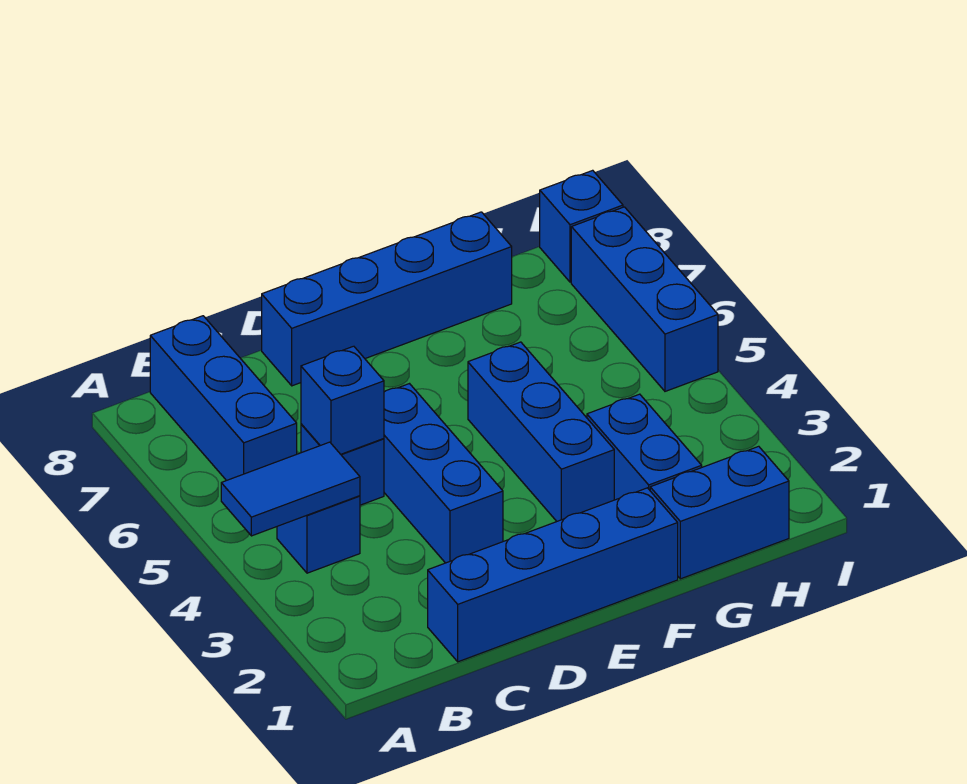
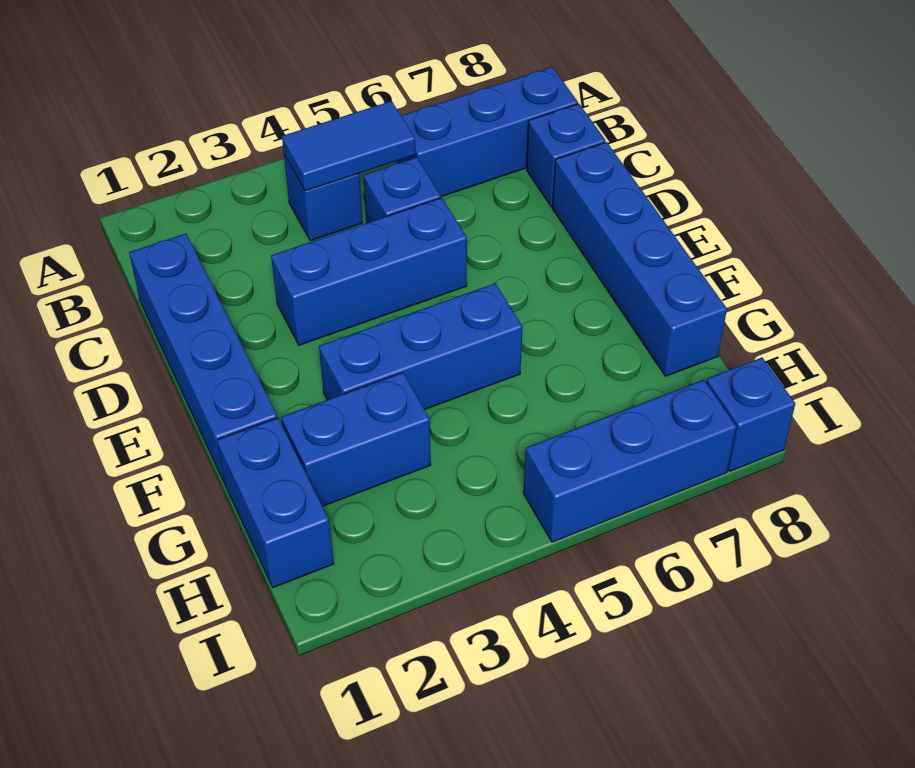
blue 1x2 tile [221,442,360,536] -> blue 1x2 tile turned to [282,101,416,191]
blue 1x1 brick [301,346,384,454] -> blue 1x1 brick moved to [526,104,606,207]

